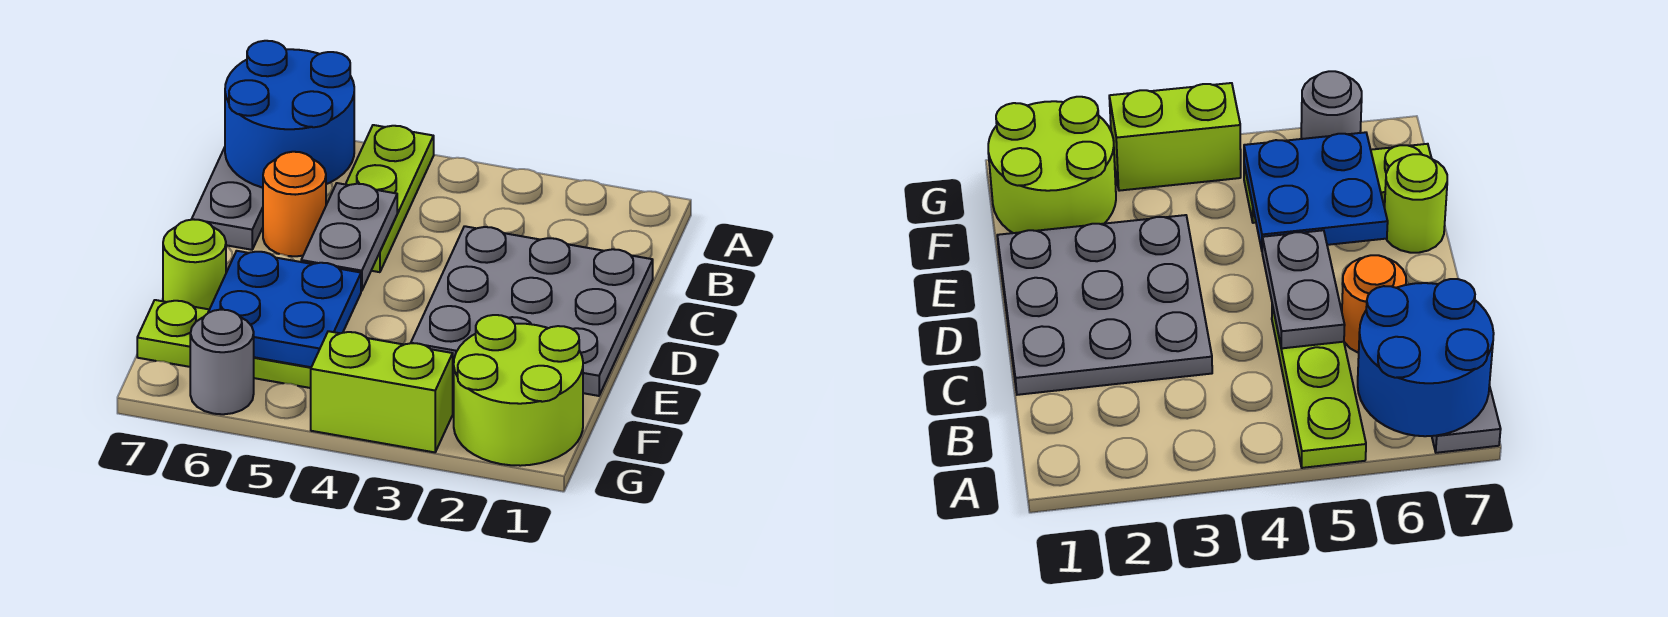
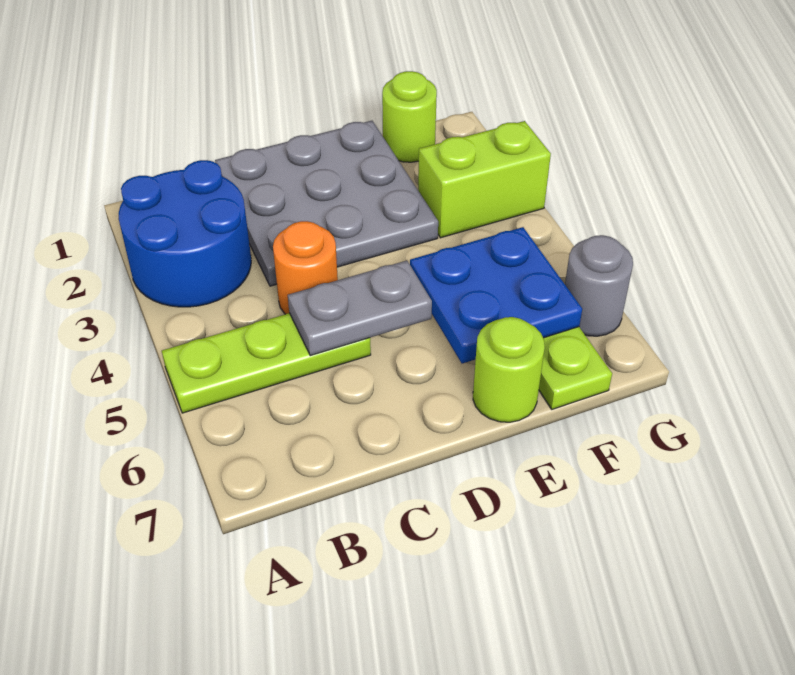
blue 2x2 round brick [225,41,354,188] -> blue 2x2 round brick moved to [119,160,251,307]
grey 1x3 plate [192,147,263,250] -> none
orange 1x1 round brick [263,152,326,256] -> orange 1x1 round brick moved to [273,221,338,314]
lime 2x2 round brick [454,315,583,466] -> lime 1x1 round brick [382,71,437,162]
lime 1x2 brick [311,331,453,452] -> lime 1x2 brick turned to [418,121,551,238]

